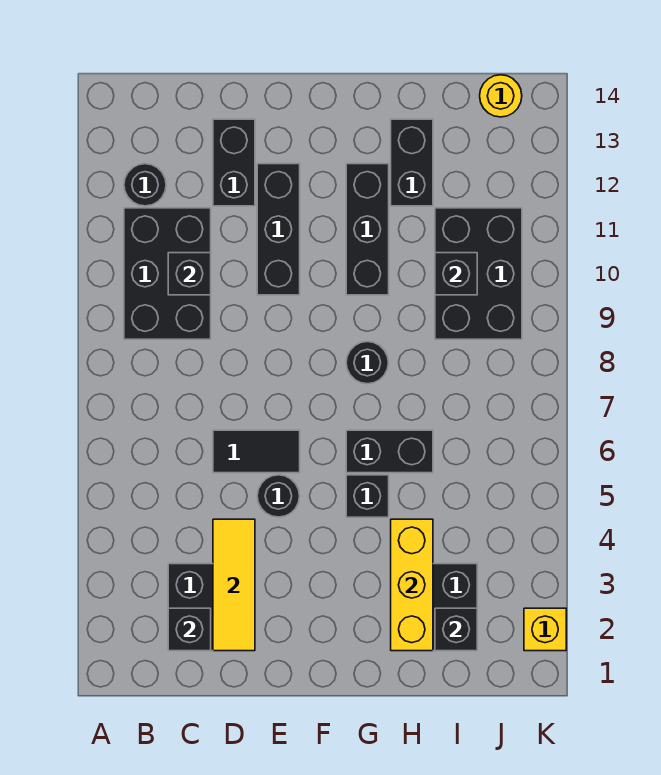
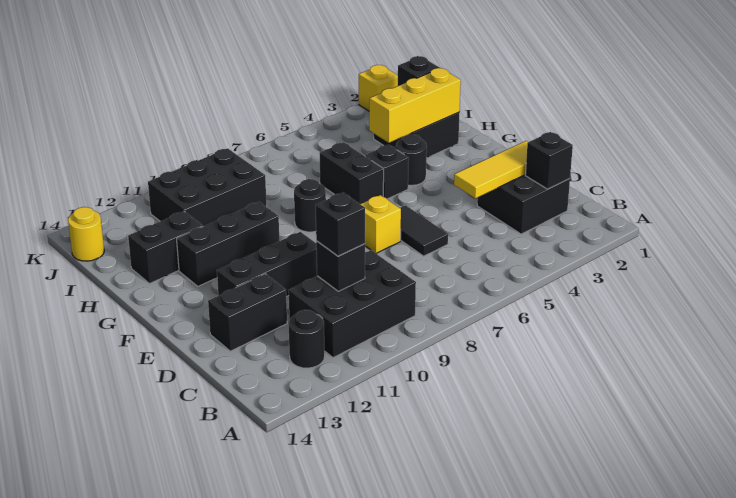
black 1x1 round brick [257,475,300,517] -> black 1x1 round brick moved to [396,134,427,185]
none -> yellow 1x1 brick [361,195,401,254]
black 1x1 brick [435,253,477,295] -> black 1x1 brick moved to [316,193,365,256]

